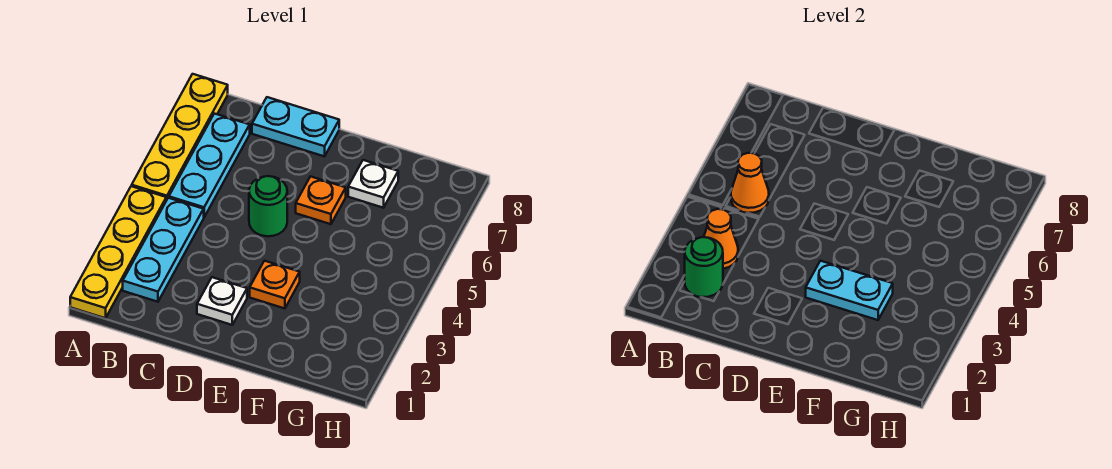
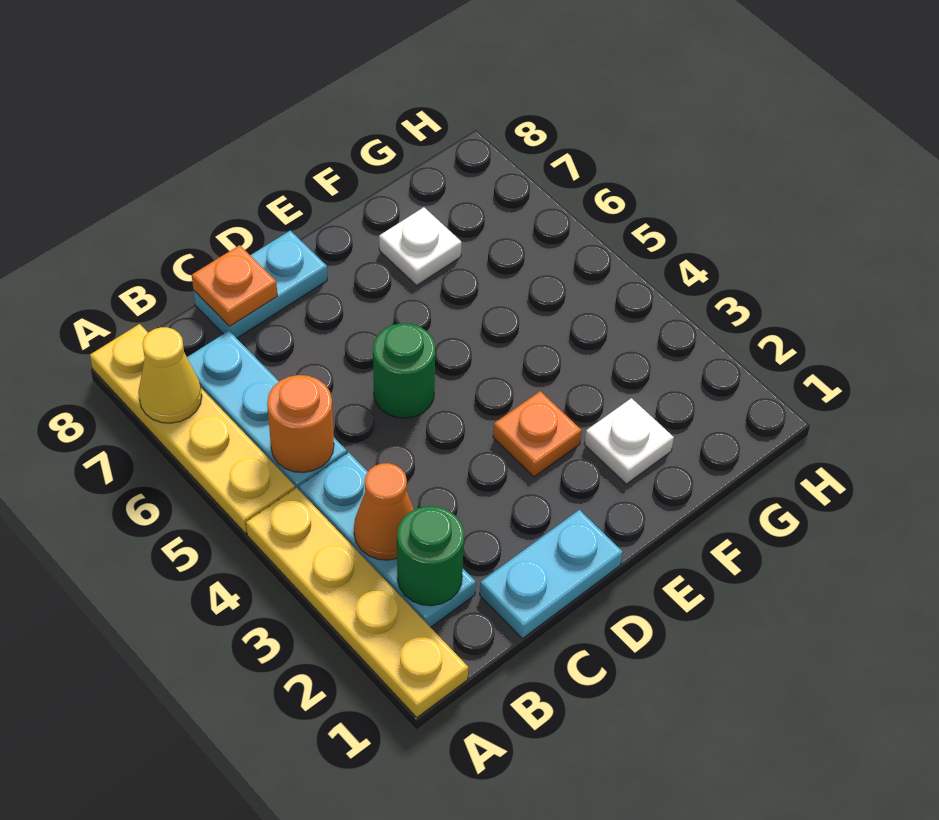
none -> yellow 1x1 cone [138,327,202,423]
orange 1x1 cone [731,153,769,213] -> orange 1x1 round brick [267,375,334,473]
white 1x1 plate [197,277,247,325] -> white 1x1 plate moved to [584,398,674,484]
cyan 1x2 plate [806,261,893,320] -> cyan 1x2 plate moved to [480,510,623,639]
orange 1x1 plate [296,177,346,224] -> orange 1x1 plate moved to [192,245,277,326]

